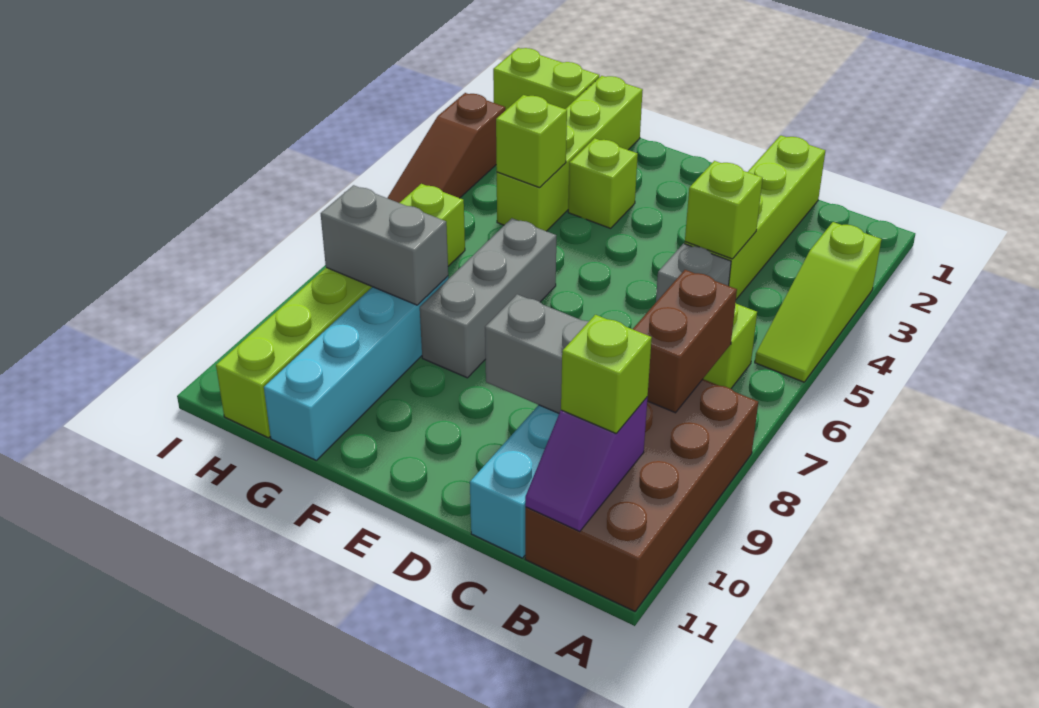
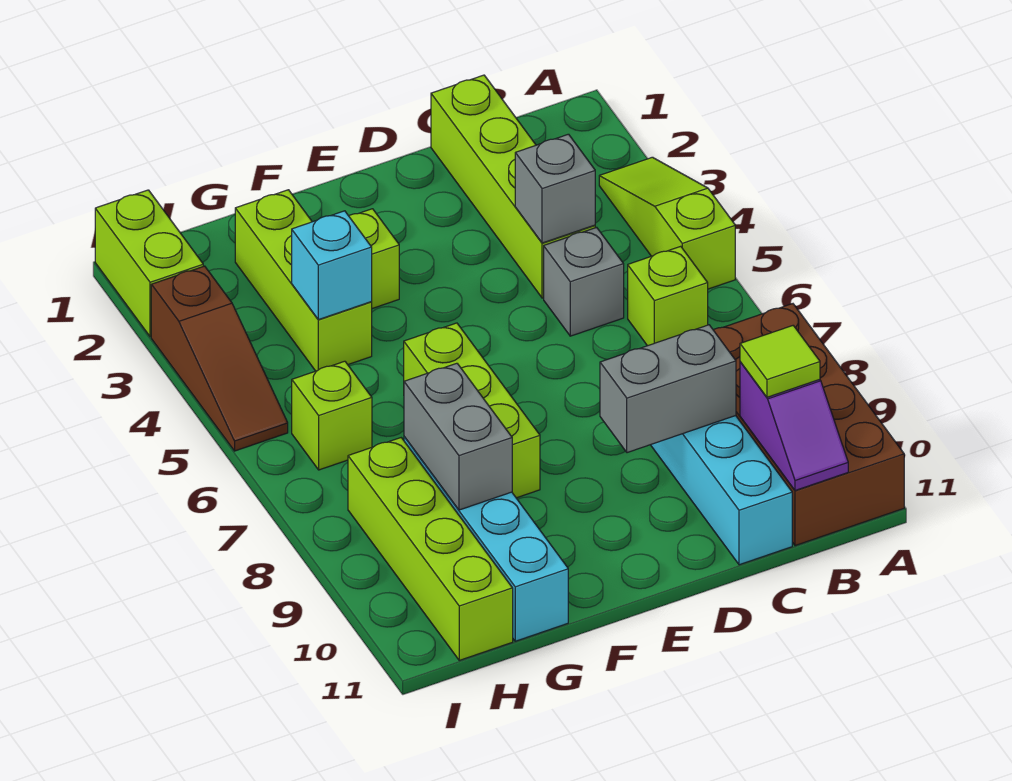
lime 1x3 slope [755,222,881,382] -> lime 1x3 slope turned to [599,157,735,289]
brown 1x2 brick [633,270,737,413] -> none
lime 1x1 brick [561,315,652,434] -> lime 1x1 tile [740,326,820,397]
lime 1x1 brick [685,161,763,259] -> grey 1x1 brick [515,134,595,243]
grey 1x3 brick [420,218,556,378] -> lime 1x3 brick [404,323,540,498]
lime 1x4 brick [497,76,643,231] -> lime 1x3 brick [235,190,372,371]
lime 1x1 brick [496,95,567,188] -> cyan 1x1 brick [292,211,372,320]
grey 1x2 brick [321,185,448,305] -> grey 1x2 brick turned to [404,363,512,510]
lime 1x2 brick [493,48,599,111] -> lime 1x2 brick turned to [95,190,203,337]

